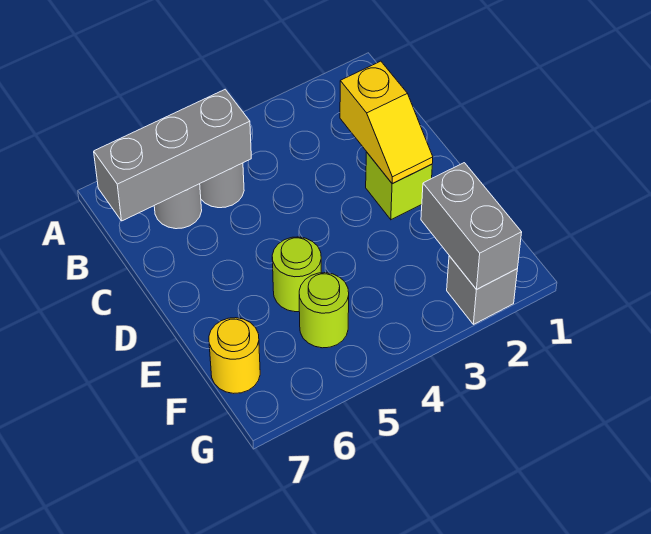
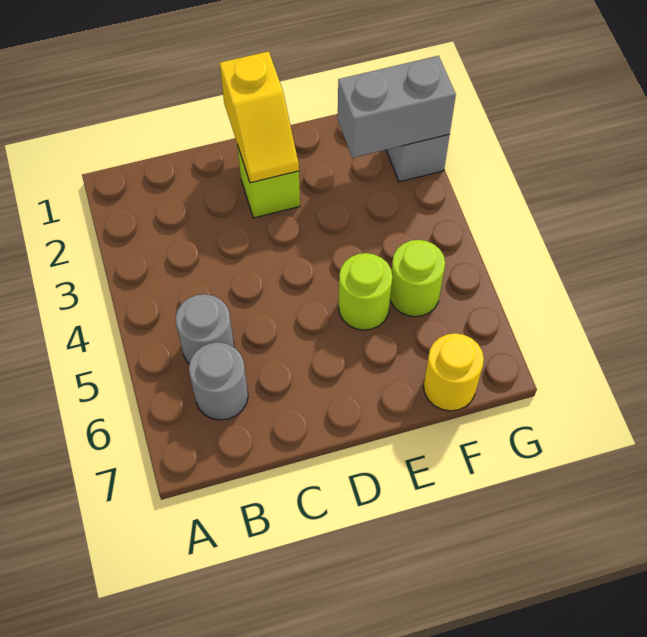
grey 1x3 brick [94,89,251,221] -> none
yellow 1x2 slope [340,61,433,184] -> yellow 1x2 slope turned to [220,51,299,183]

